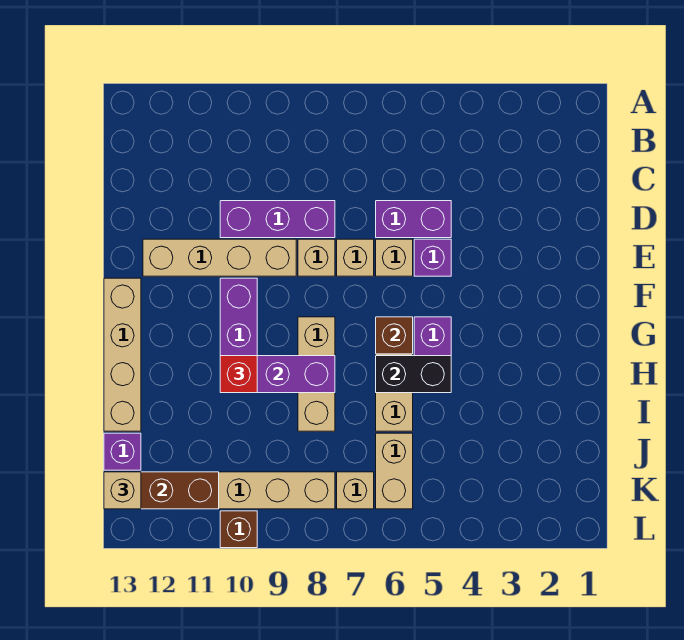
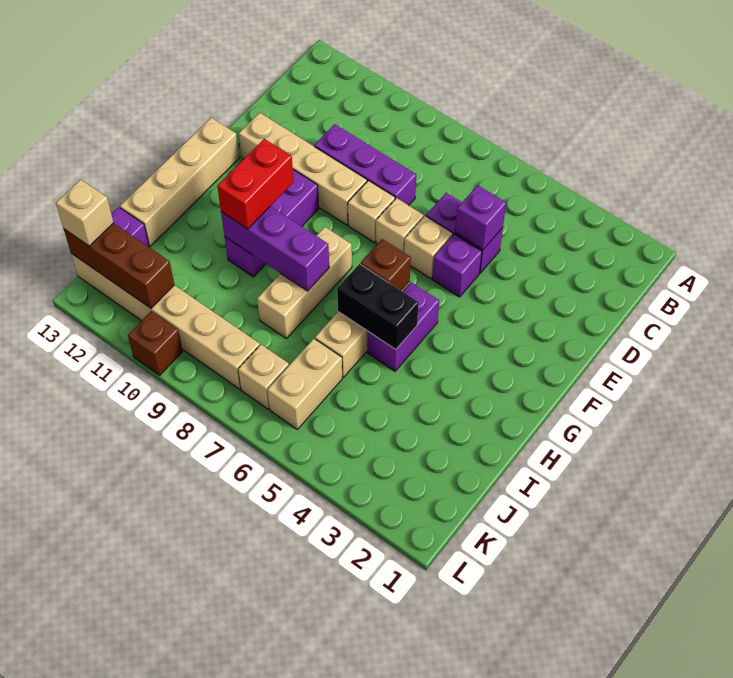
none -> purple 1x1 brick [455,185,506,250]
red 1x1 brick [220,356,257,393] -> red 1x2 brick [217,139,294,229]

